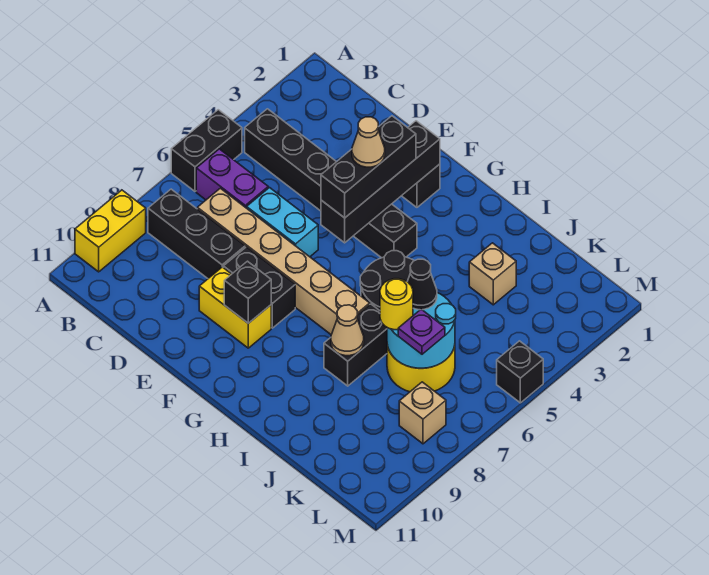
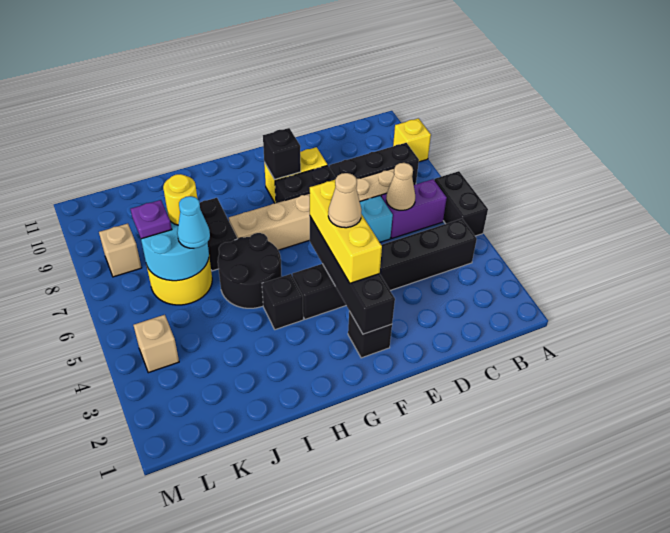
yellow 1x2 brick [75,190,146,272] -> yellow 1x1 brick [393,118,431,162]
black 1x3 brick [321,116,416,218] -> yellow 1x3 brick [310,180,382,283]
tan 1x1 cone [331,305,364,356] -> tan 1x1 cone moved to [386,163,415,210]
tan 1x1 brick [469,243,516,305] -> tan 1x1 brick moved to [133,315,179,373]
black 1x1 cone [407,259,437,310] -> cyan 1x1 cone [177,196,210,248]
black 1x1 brick [497,341,543,403] -> black 1x1 brick moved to [262,274,303,330]

